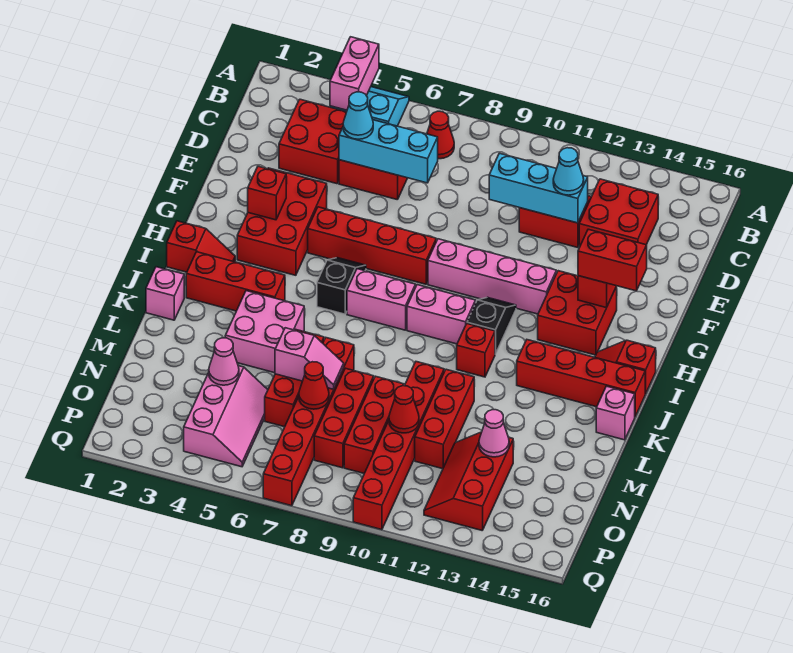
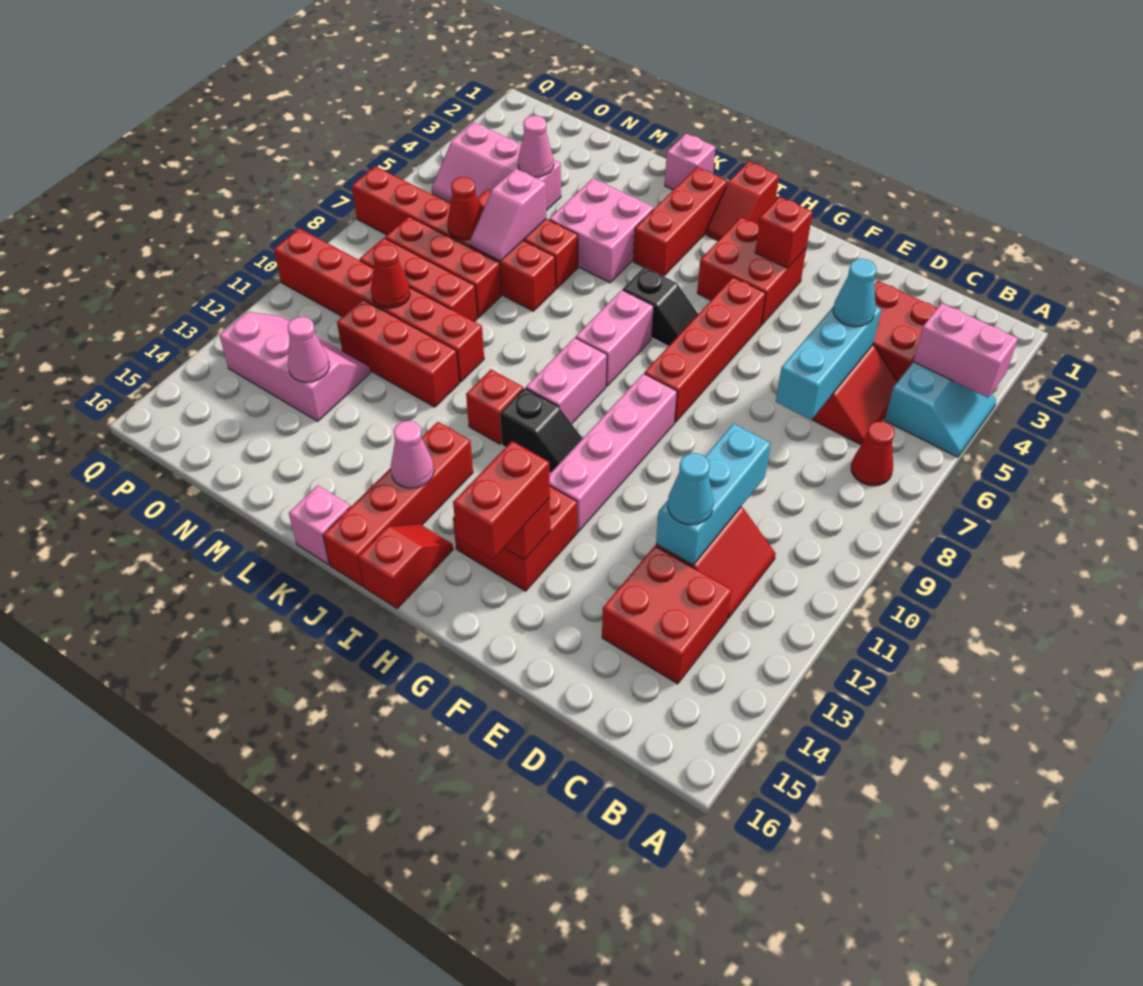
red 2x3 brick [237,168,327,275] -> red 2x2 brick [697,217,806,325]
none -> pink 1x1 cone [391,421,434,488]
red 2x3 slope [424,432,513,530] -> pink 2x3 slope [220,312,371,421]

